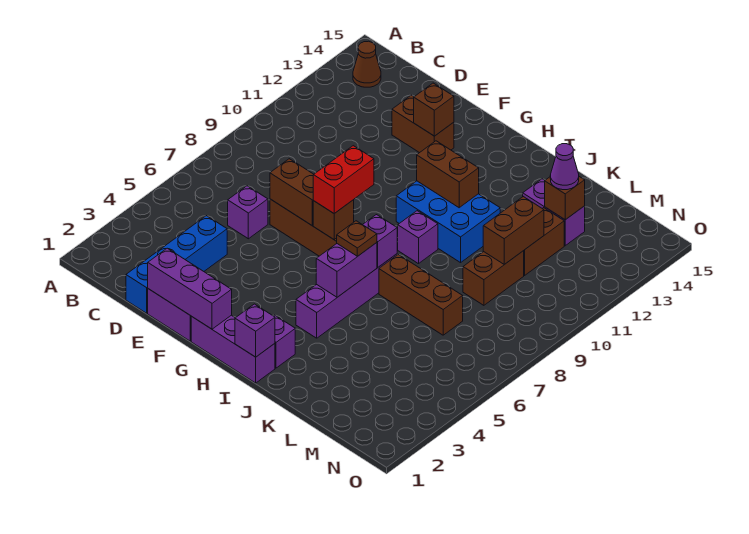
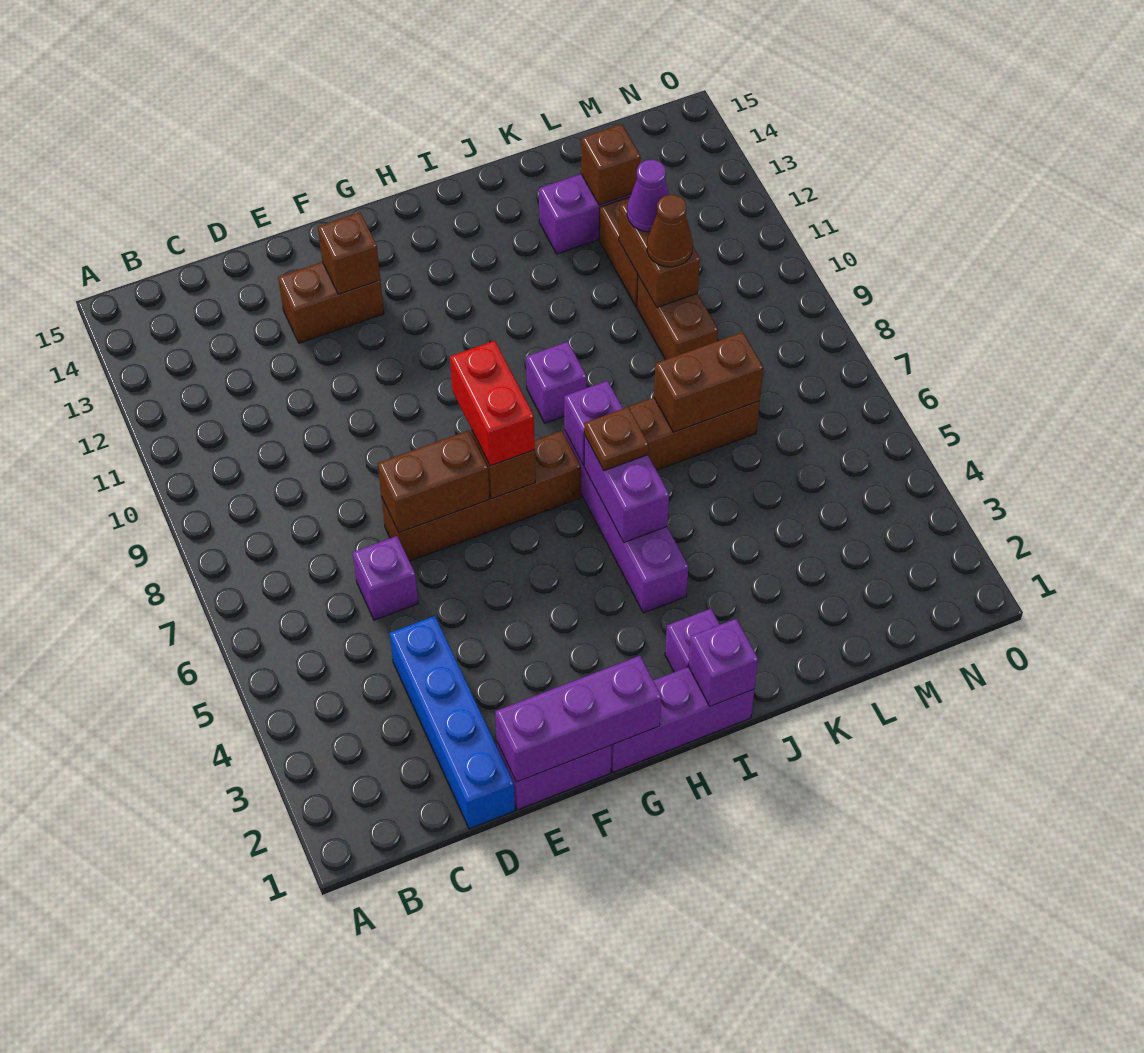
brown 1x1 cone [353,41,381,87] -> brown 1x1 cone moved to [647,195,693,267]
blue 2x3 brick [396,181,500,263] -> none
brown 1x2 brick [417,141,479,208] -> brown 1x2 brick moved to [654,332,763,432]
purple 1x1 cone [550,144,579,190] -> purple 1x1 cone moved to [627,160,669,232]

